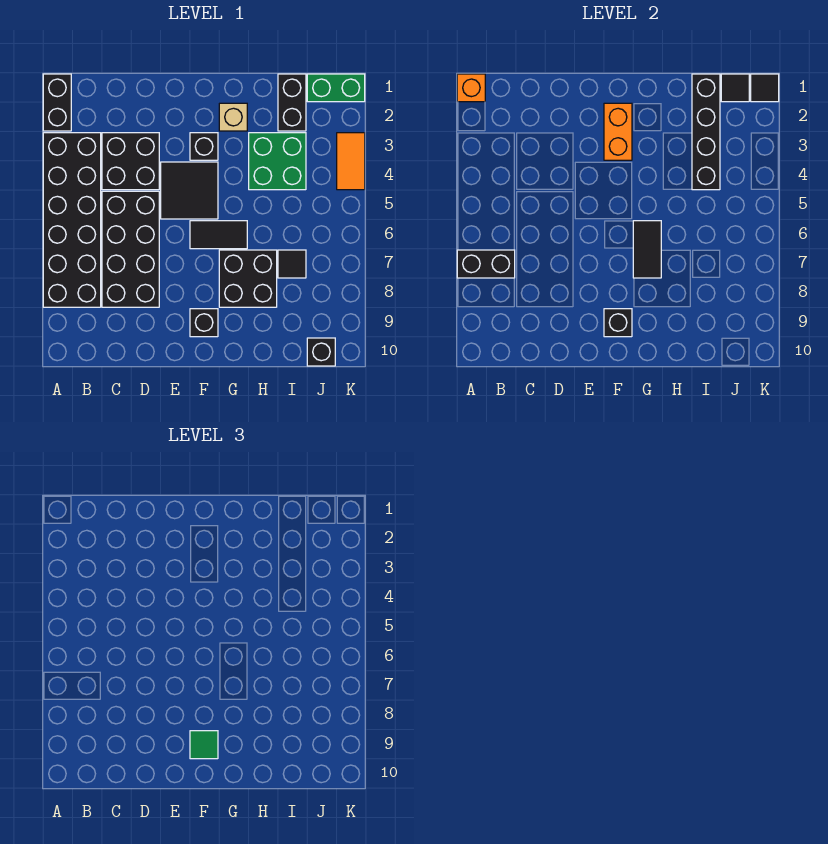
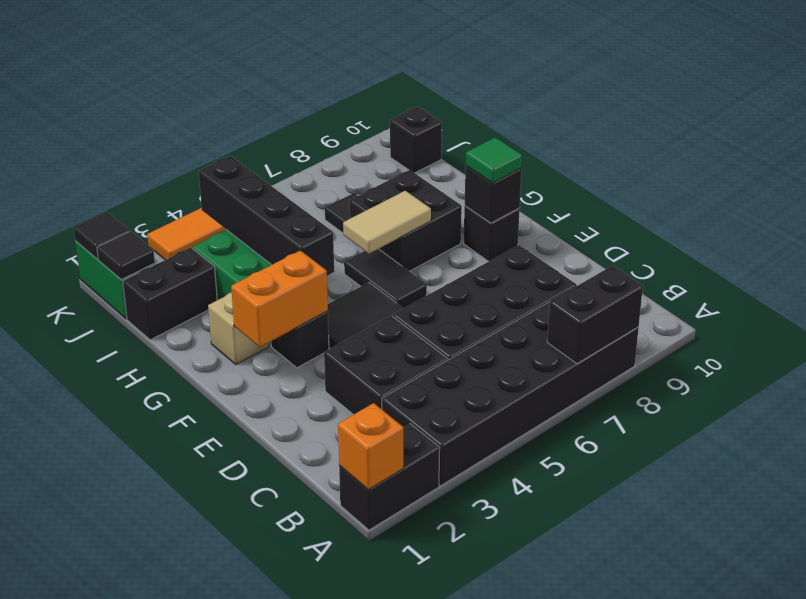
black 1x2 brick [457,250,515,278] -> black 1x2 brick turned to [547,266,643,364]
black 1x2 tile [633,221,661,278] -> tan 1x2 tile [343,191,431,254]
black 1x4 brick [692,74,720,190] -> black 1x4 brick turned to [199,156,334,276]

